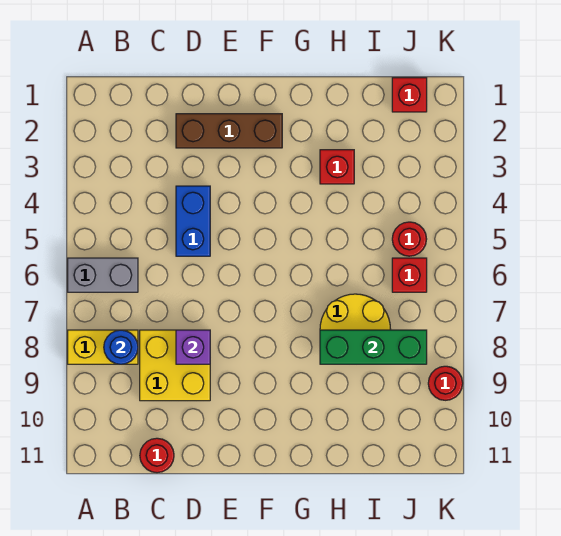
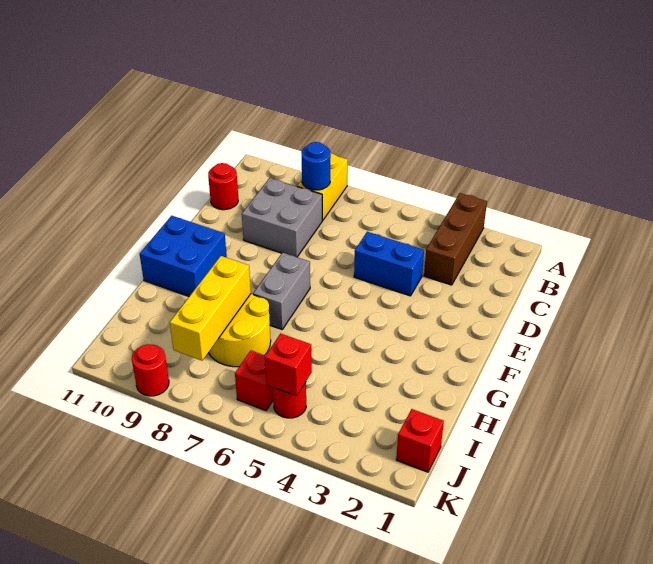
grey 1x2 brick [68,258,138,292] -> grey 1x2 brick moved to [253,253,310,329]
yellow 2x2 brick [140,330,210,401] -> grey 2x2 brick [242,178,322,257]
brown 1x3 brick [176,114,282,148] -> brown 1x3 brick moved to [424,193,487,285]
purple 1x1 brick [176,330,210,364] -> none
none -> blue 2x2 brick [140,216,227,296]
red 1x1 brick [320,150,354,184] -> red 1x1 brick moved to [265,333,312,396]
green 1x3 brick [320,330,427,364] -> yellow 1x3 brick [170,256,251,361]

